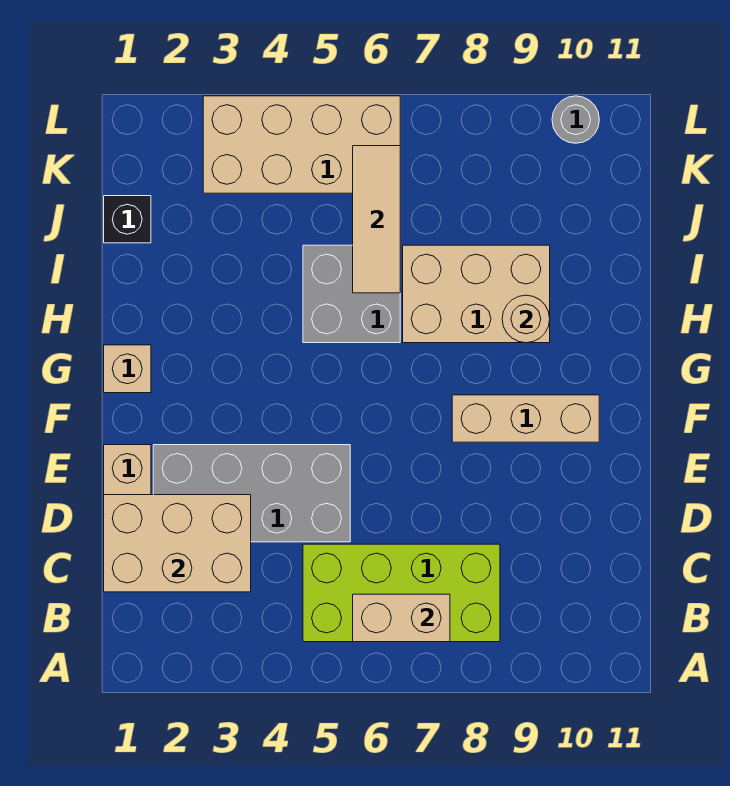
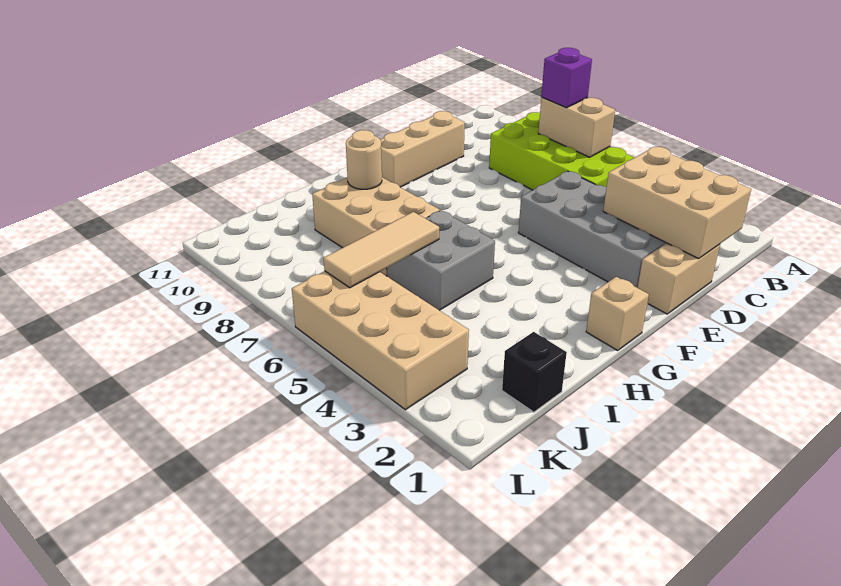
none -> purple 1x1 brick [541,48,592,108]
tan 1x3 brick [452,395,599,442] -> tan 1x3 brick turned to [380,111,465,187]
grey 1x1 round brick [552,96,599,143] -> none

